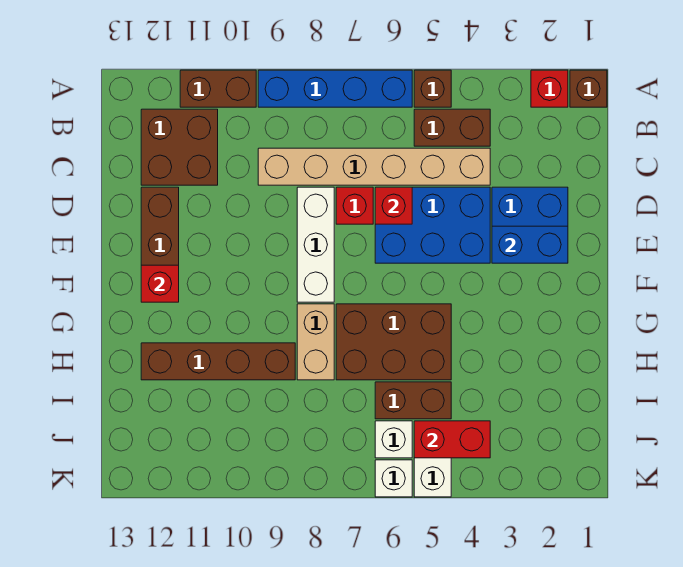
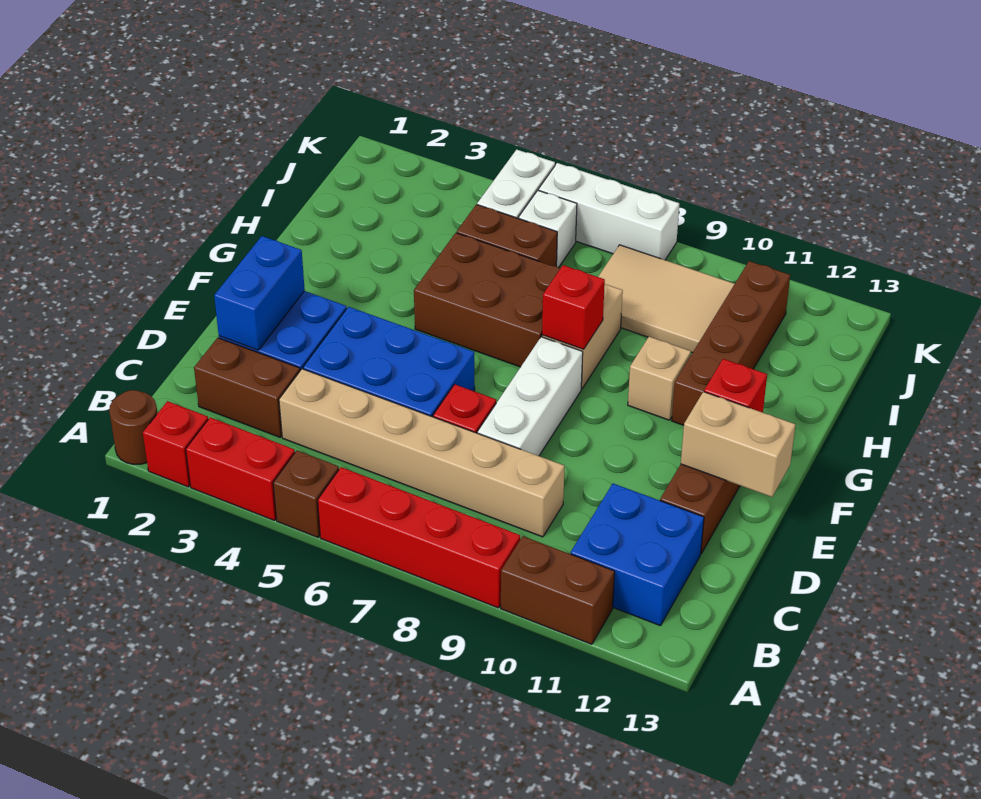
brown 1x1 brick [570,70,607,107] -> brown 1x1 round brick [109,390,158,464]
blue 1x4 brick [258,70,412,107] -> red 1x4 brick [318,467,520,608]
brown 1x2 brick [414,109,490,146] -> brown 1x2 brick moved to [194,338,300,437]
brown 2x2 brick [141,109,218,185] -> blue 2x2 brick [571,484,704,626]
red 1x1 brick [375,187,412,224] -> red 1x1 brick moved to [542,265,605,349]
blue 1x2 brick [492,226,568,263] -> blue 1x2 brick turned to [214,236,305,350]
none -> tan 1x2 brick [681,392,795,497]
none -> tan 1x1 brick [628,337,691,420]
brown 1x4 brick [141,343,295,380] -> brown 1x4 brick turned to [672,261,790,425]
none -> tan 2x3 tile [598,245,734,353]
red 1x2 brick [414,421,490,458] -> red 1x2 brick moved to [186,417,295,520]
white 1x1 brick [375,460,412,497] -> white 1x3 brick [538,163,679,260]

